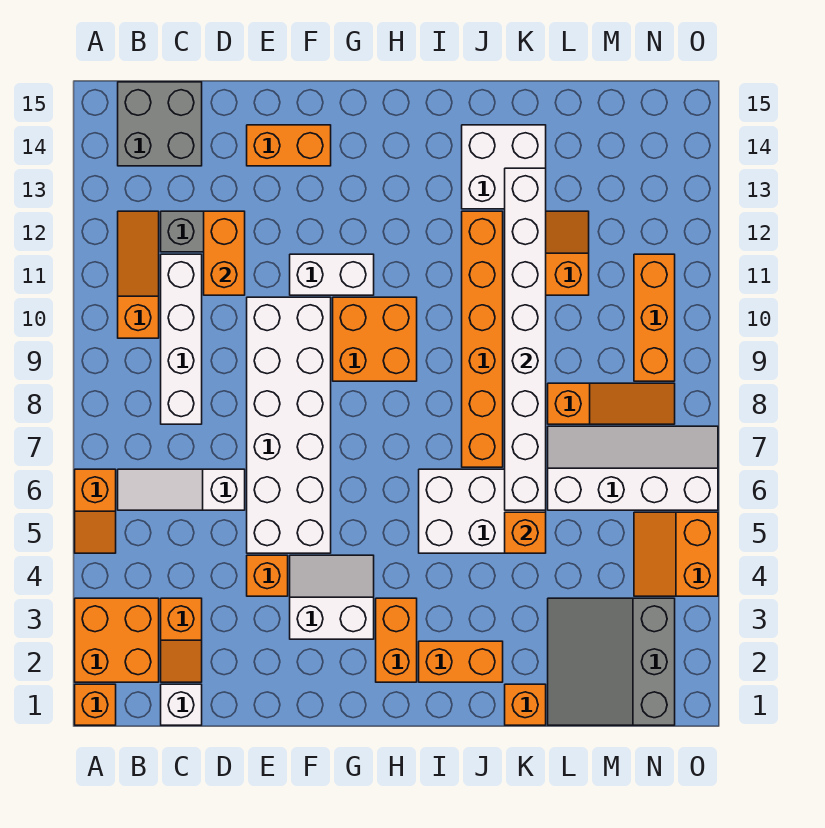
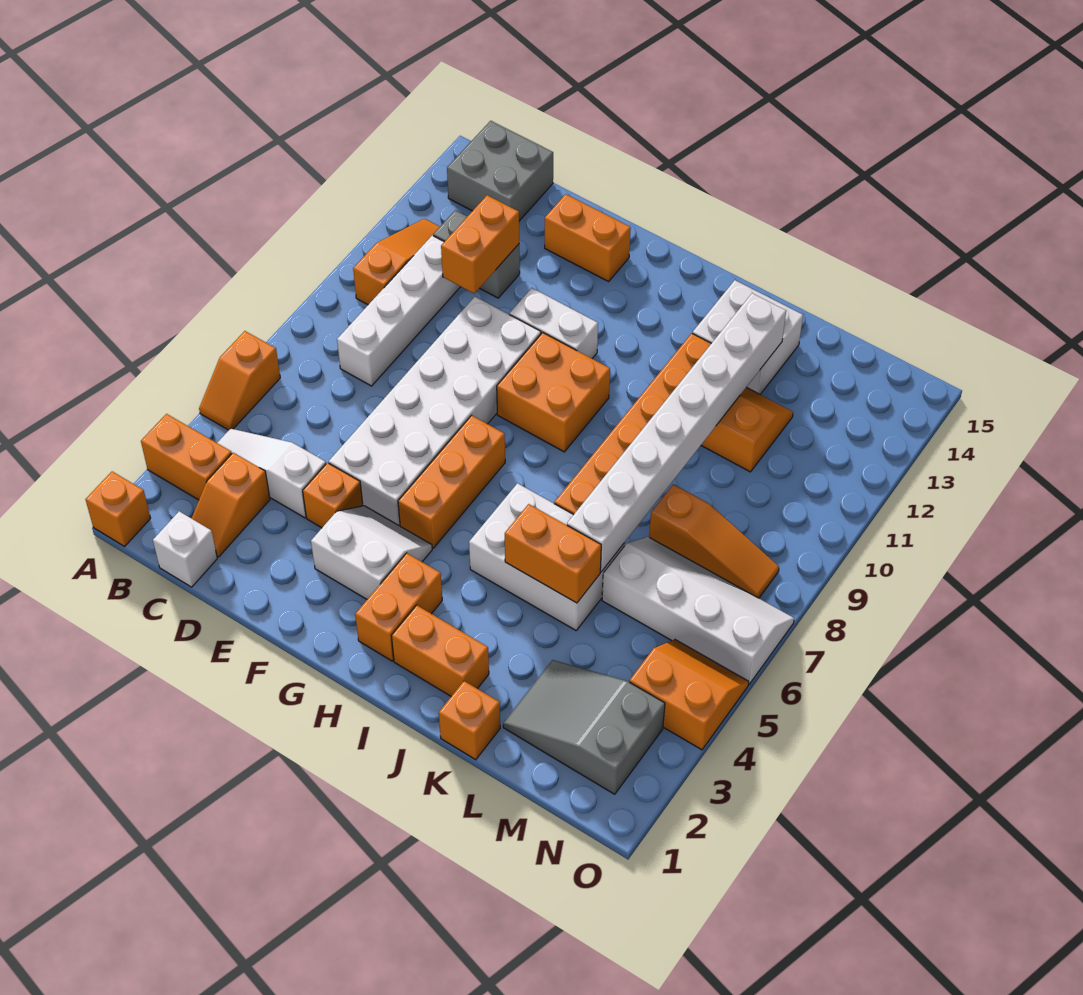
orange 2x2 brick [75,598,159,682] -> orange 1x2 brick [141,414,232,500]
white 1x3 slope [118,469,245,510] -> white 1x3 slope moved to [217,428,326,518]
orange 1x1 brick [505,512,546,553] -> orange 1x2 brick [505,504,601,603]
grey 3x3 slope [548,598,675,725] -> grey 2x3 slope [503,660,665,794]
orange 2x2 slope [634,512,718,596] -> orange 2x2 slope turned to [629,640,749,750]
orange 1x3 brick [634,254,675,381] -> orange 1x3 brick moved to [398,415,505,548]

